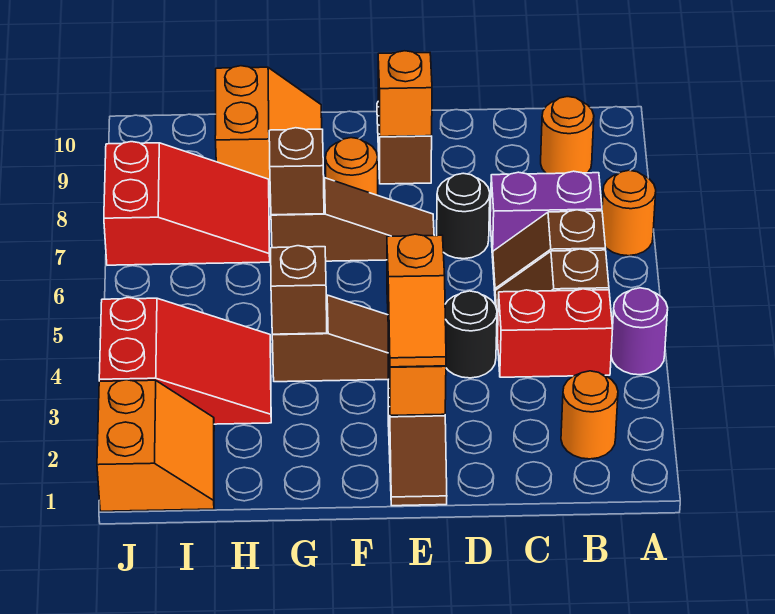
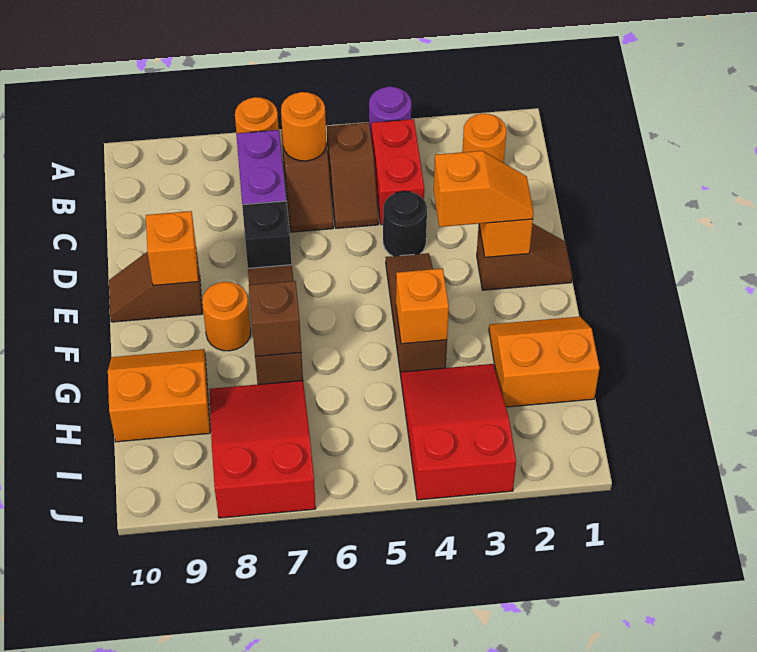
orange 1x1 round brick [541,97,594,174] -> orange 1x1 round brick moved to [281,92,326,161]
black 1x1 round brick [437,173,490,259] -> black 1x1 brick [242,201,292,268]
brown 1x1 brick [271,246,327,334] -> orange 1x1 brick [396,268,449,344]
orange 2x2 slope [97,380,214,511] -> orange 2x2 slope moved to [489,317,600,407]

